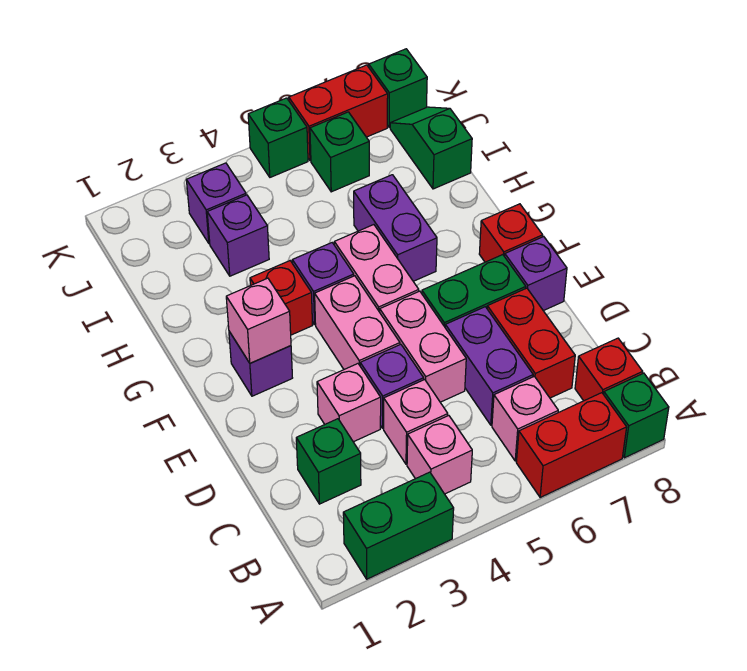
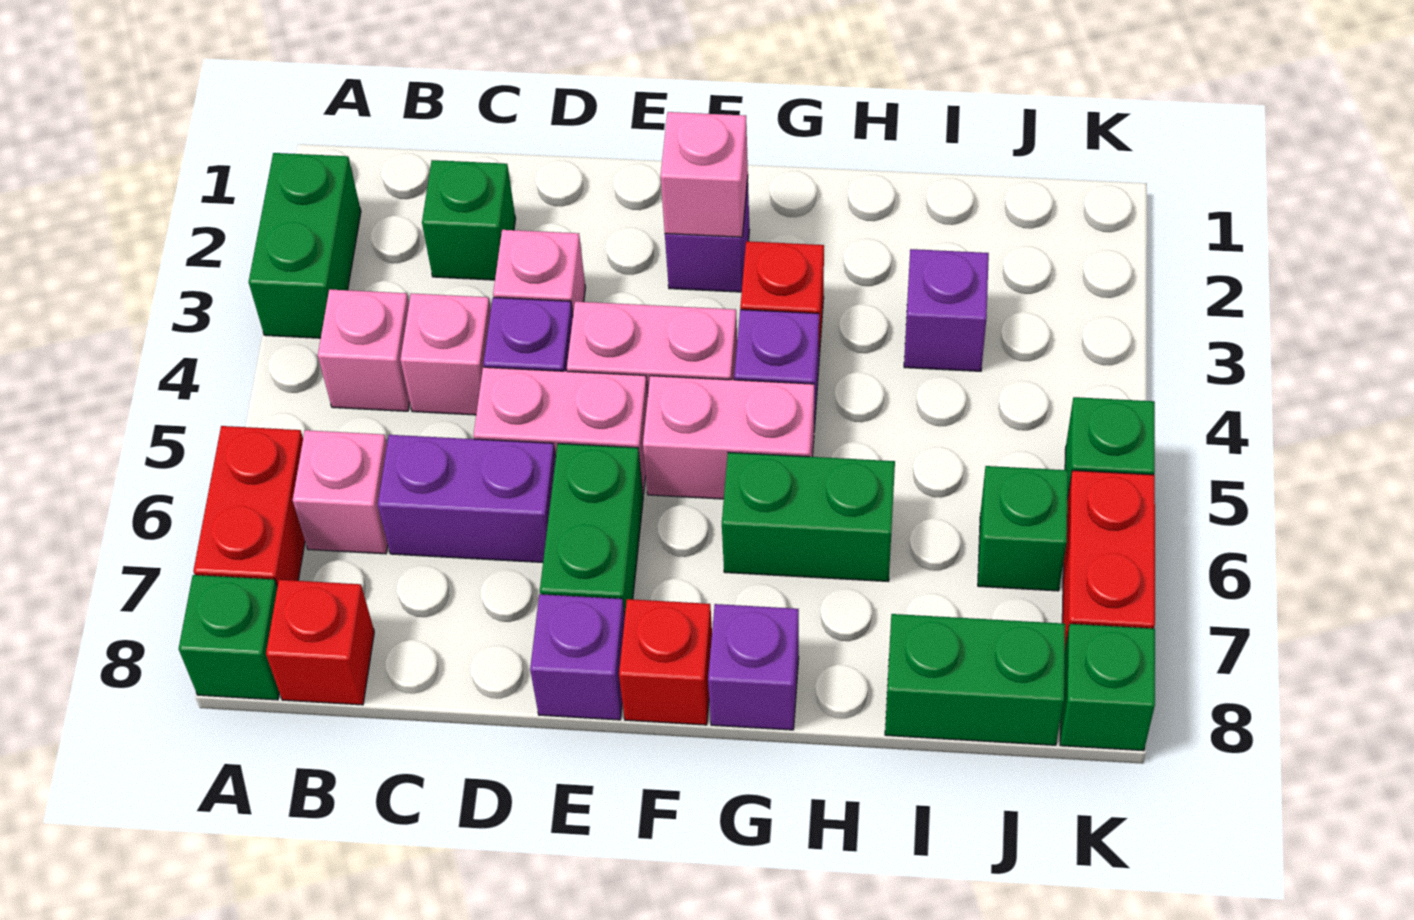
red 1x2 brick [487,288,575,398] -> none
purple 1x2 brick [354,175,437,281] -> green 1x2 brick [722,452,895,581]
green 1x2 slope [390,107,472,189] -> green 1x2 brick [885,614,1065,745]
purple 1x1 brick [186,163,246,244] -> purple 1x1 brick moved to [708,604,799,730]

